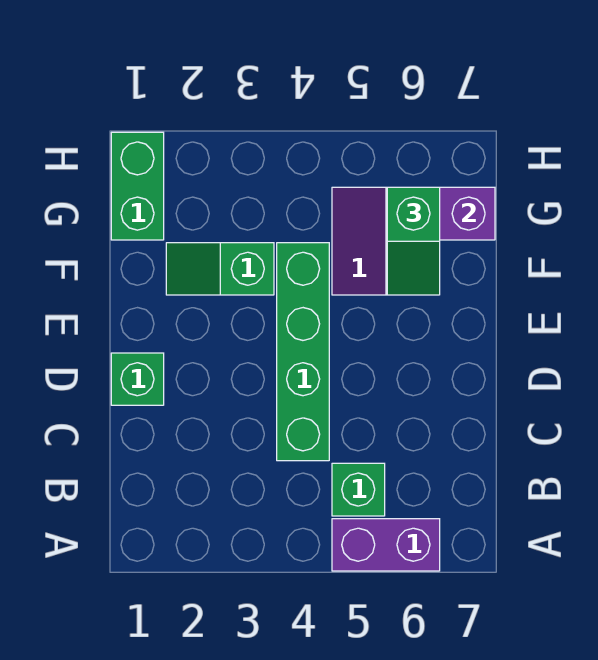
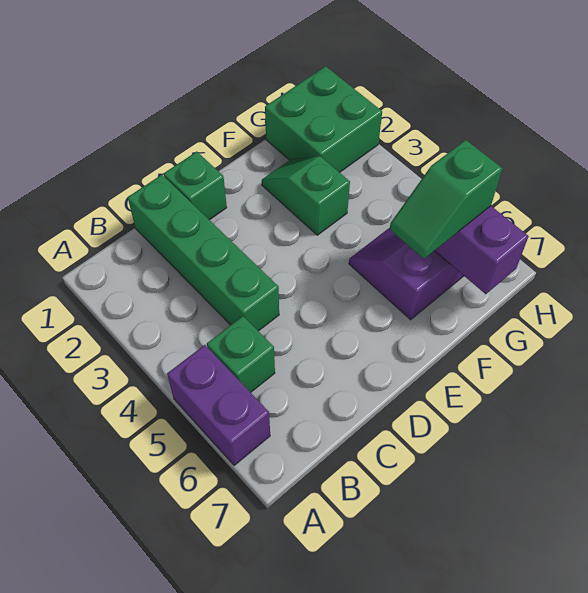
green 1x4 brick [277,243,329,461] -> green 1x4 brick turned to [128,175,279,331]
green 1x2 brick [111,132,164,240] -> green 2x2 brick [265,66,382,173]

